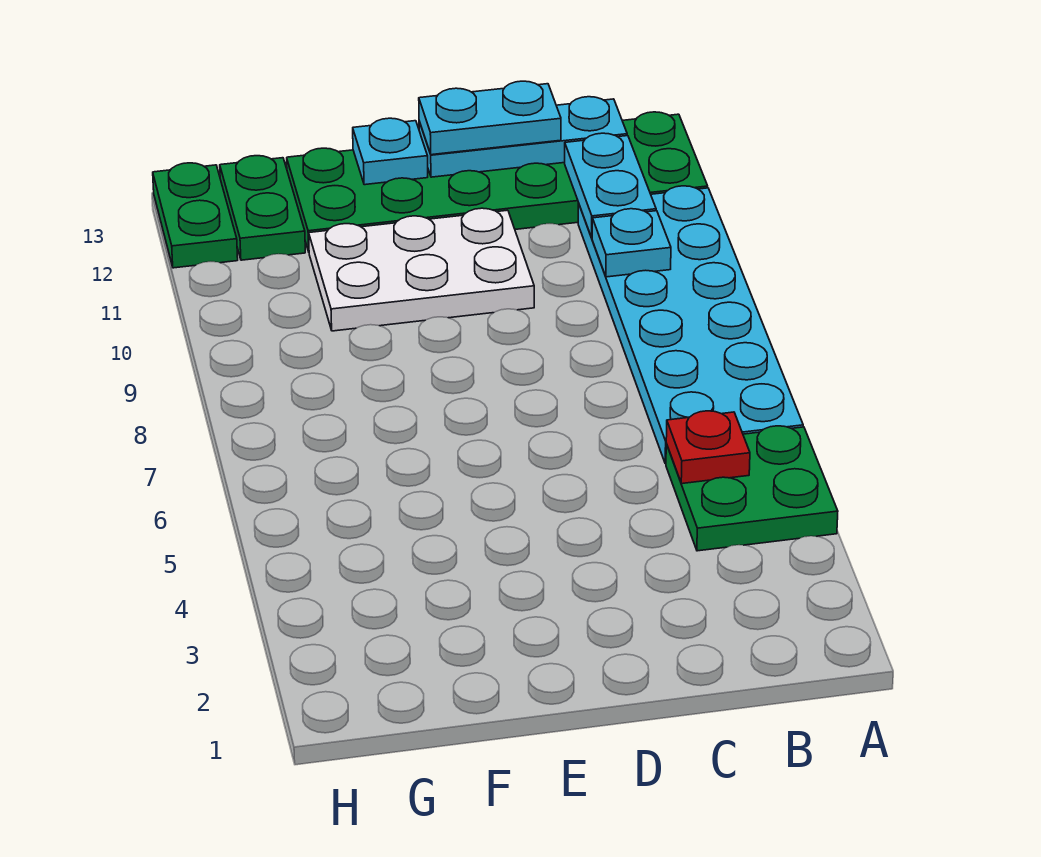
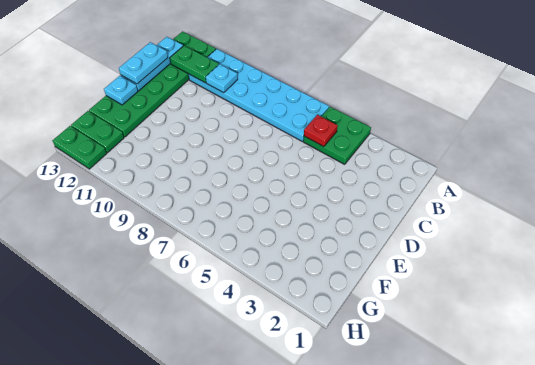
cyan 1x2 plate [565,133,656,238] -> green 1x2 plate [170,46,219,83]
white 2x3 plate [309,208,534,331] -> none

